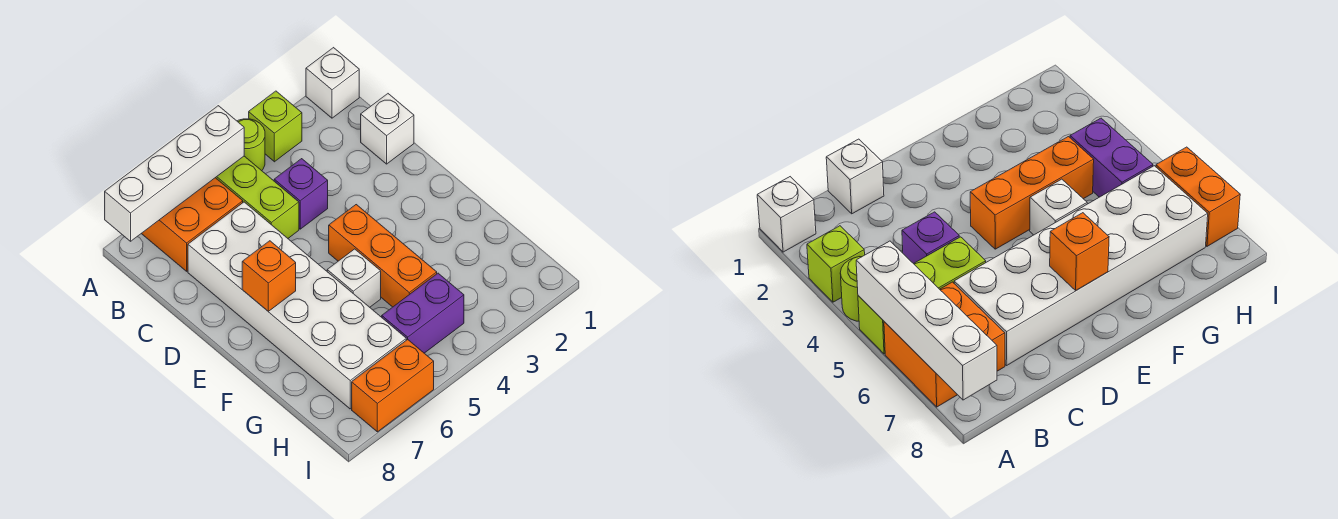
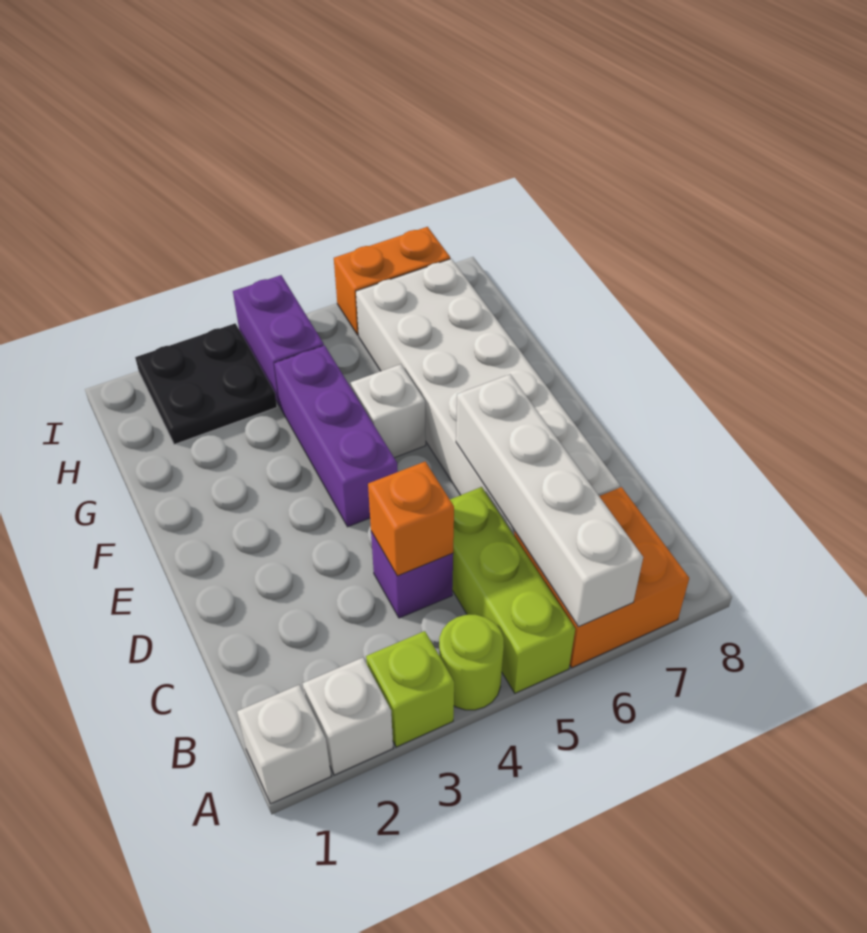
white 1x4 brick [105,106,244,241] -> white 1x4 brick turned to [456,374,643,627]
white 1x1 brick [361,94,414,164] -> white 1x1 brick moved to [303,658,393,775]
orange 1x3 brick [329,205,437,307] -> purple 1x3 brick [274,345,398,527]
orange 1x1 brick [242,241,296,311] -> orange 1x1 brick moved to [368,462,454,576]
none -> black 2x2 plate [135,323,277,444]
purple 1x2 brick [382,273,464,353] -> purple 1x2 brick turned to [233,275,324,406]

